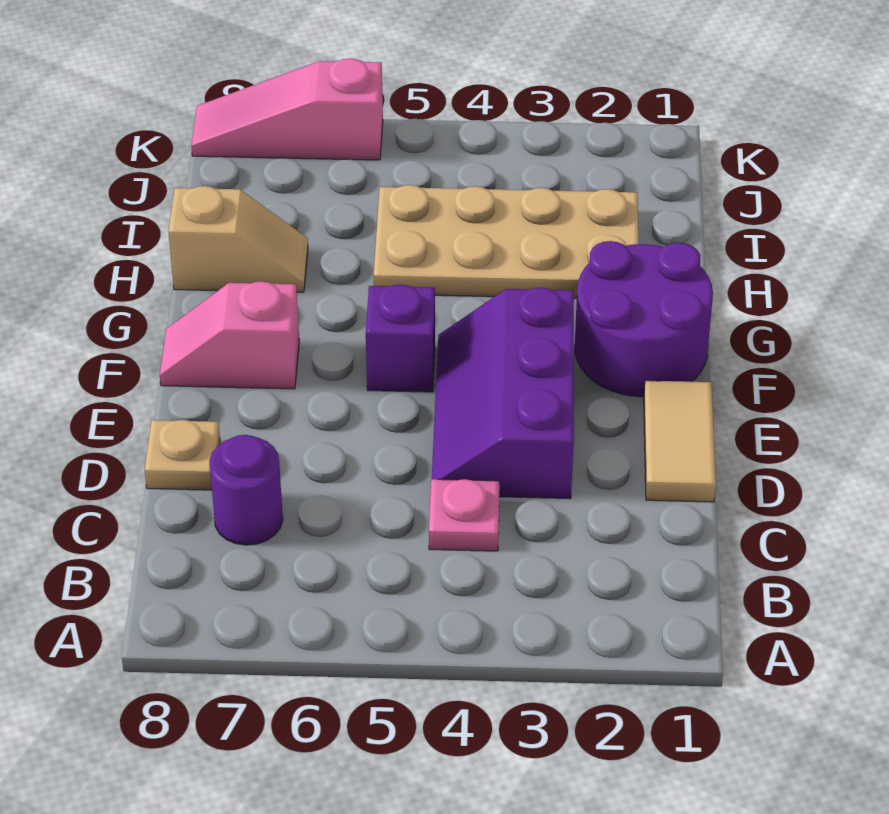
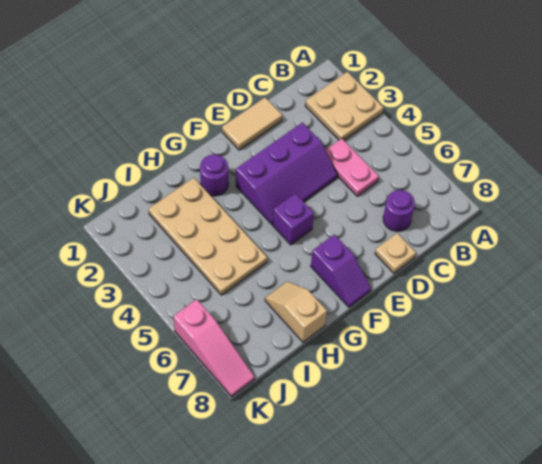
none -> tan 2x2 plate [305,72,383,140]
pink 1x1 plate [429,479,500,551] -> pink 1x2 plate [326,139,379,196]
purple 2x2 round brick [575,241,713,397] -> purple 1x1 round brick [200,155,228,196]
pink 1x2 slope [160,281,299,389] -> purple 1x2 slope [311,235,371,307]

